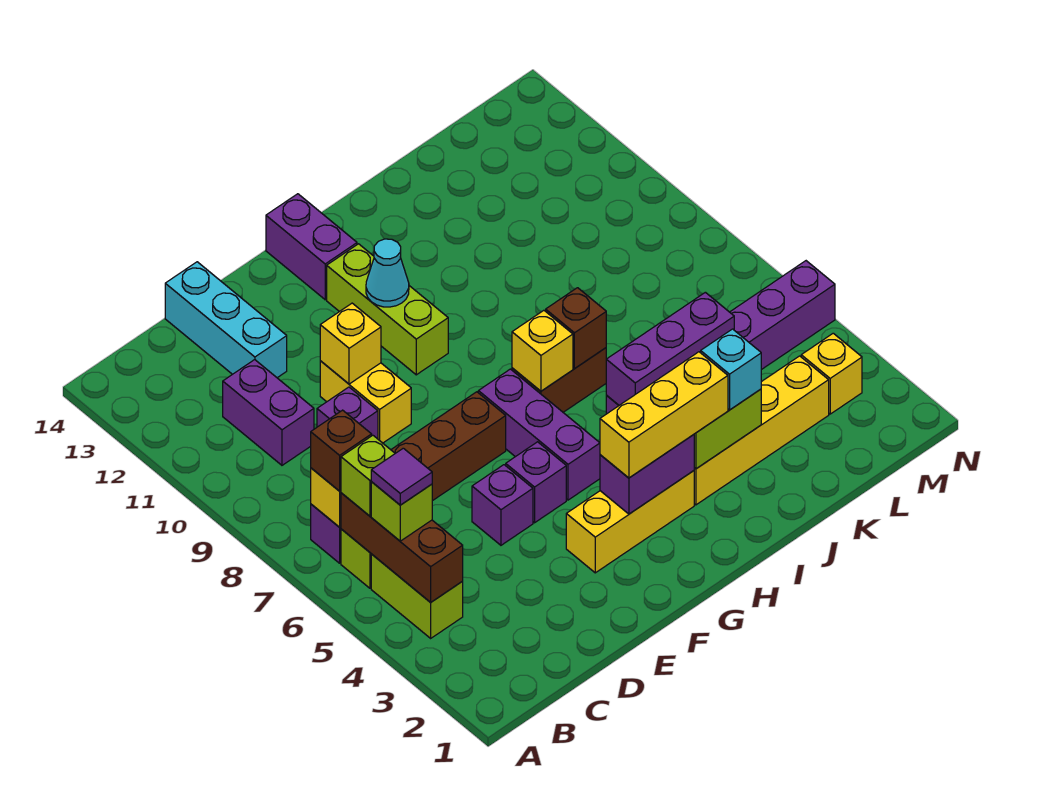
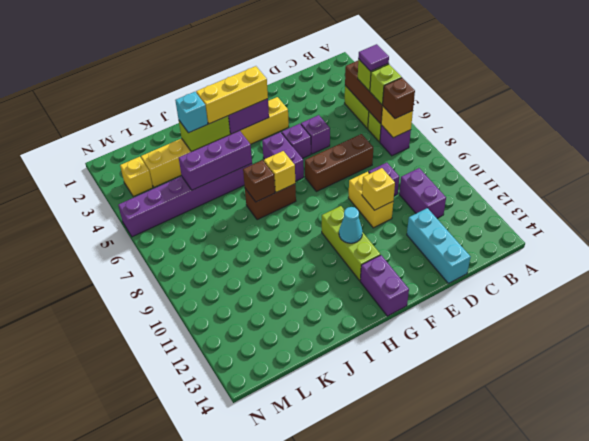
purple 1x3 brick [478,369,600,500] -> purple 1x2 brick [262,132,304,181]

